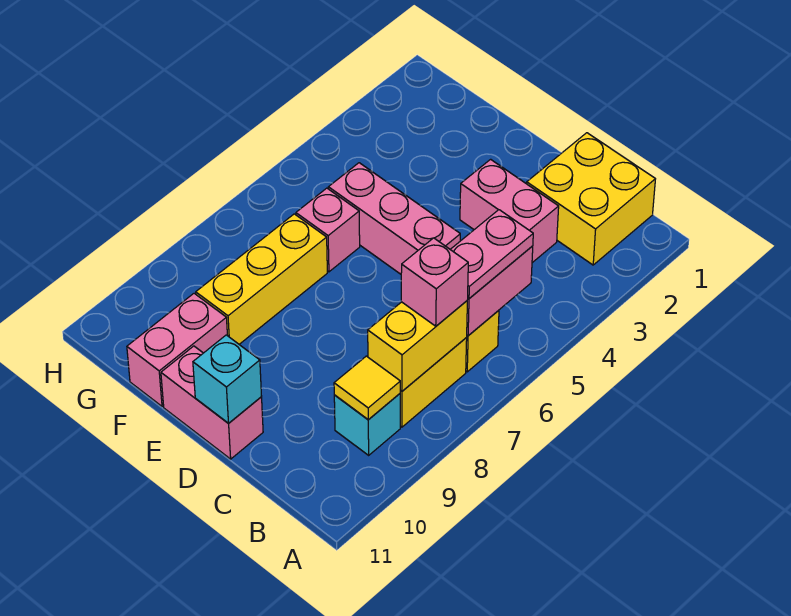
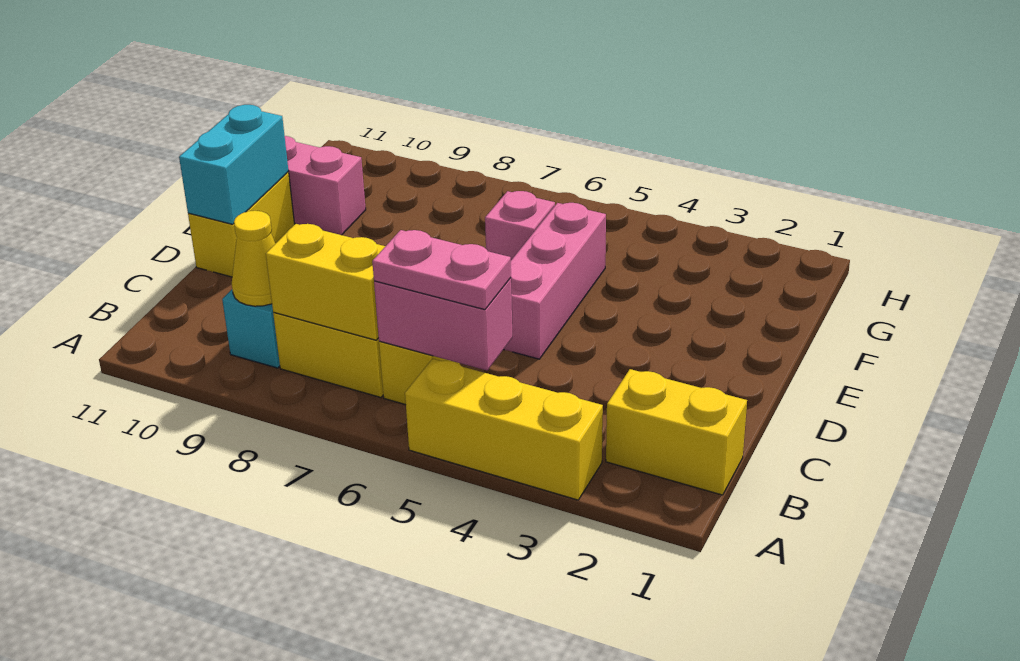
yellow 2x2 brick [527,133,655,265] -> yellow 1x2 brick [606,369,747,495]
pink 1x1 brick [401,238,468,326] -> none
yellow 1x1 tile [334,356,400,420] -> yellow 1x1 cone [232,211,275,306]
pink 1x2 brick [460,159,559,263] -> none
pink 1x2 brick [161,346,263,459] -> yellow 1x2 brick [188,172,295,277]
cyan 1x1 brick [193,335,261,423] -> cyan 1x2 brick [179,105,289,224]
yellow 1x3 brick [196,214,327,344] -> yellow 1x3 brick moved to [405,358,603,500]

